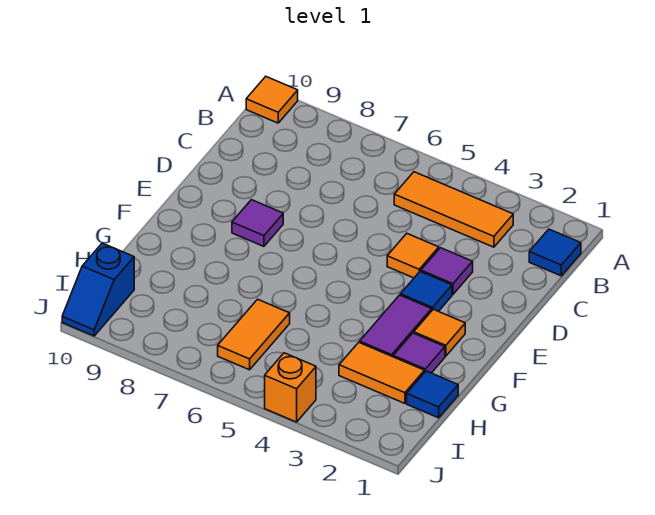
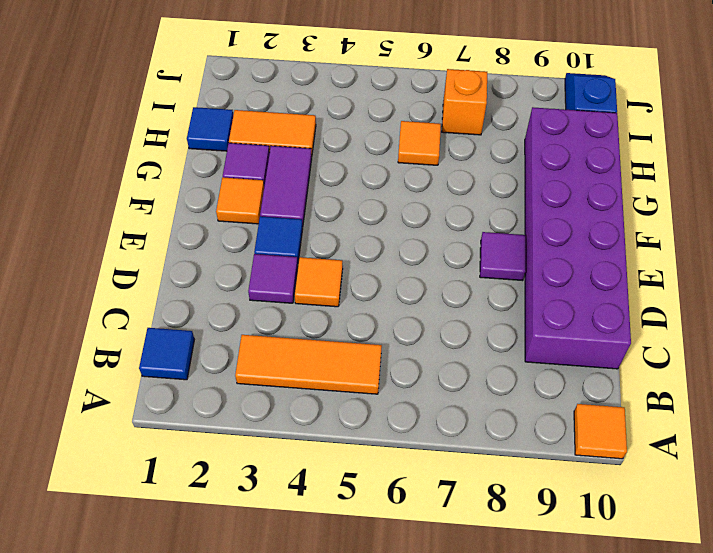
none -> purple 2x6 brick [525,107,631,369]
orange 1x2 tile [218,299,290,370] -> orange 1x1 tile [398,121,441,165]
orange 1x1 brick [265,353,316,422] -> orange 1x1 brick moved to [442,69,487,135]

